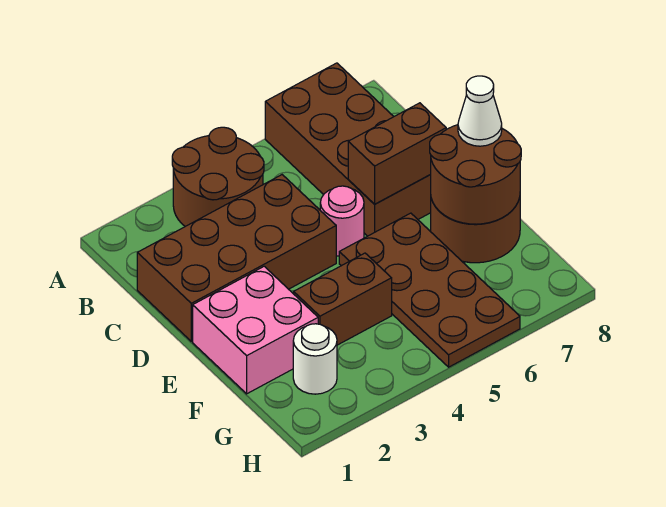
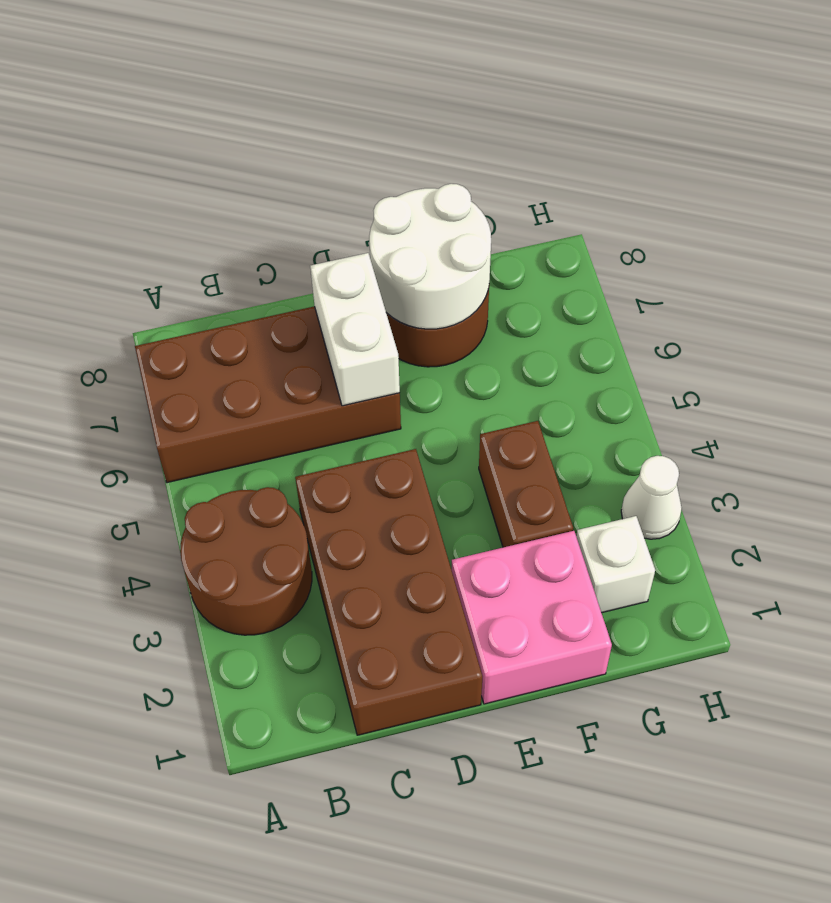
pink 1x1 round brick [320,186,364,256] -> none
brown 1x2 brick [348,103,446,204] -> white 1x2 brick [310,253,400,406]
brown 2x4 plate [339,213,520,367] -> none
brown 2x2 round brick [430,125,521,224] -> white 2x2 round brick [369,184,491,329]
white 1x1 cone [458,76,502,146] -> white 1x1 cone moved to [621,456,682,539]
white 1x1 round brick [293,324,337,394] -> white 1x1 brick [576,516,655,613]

